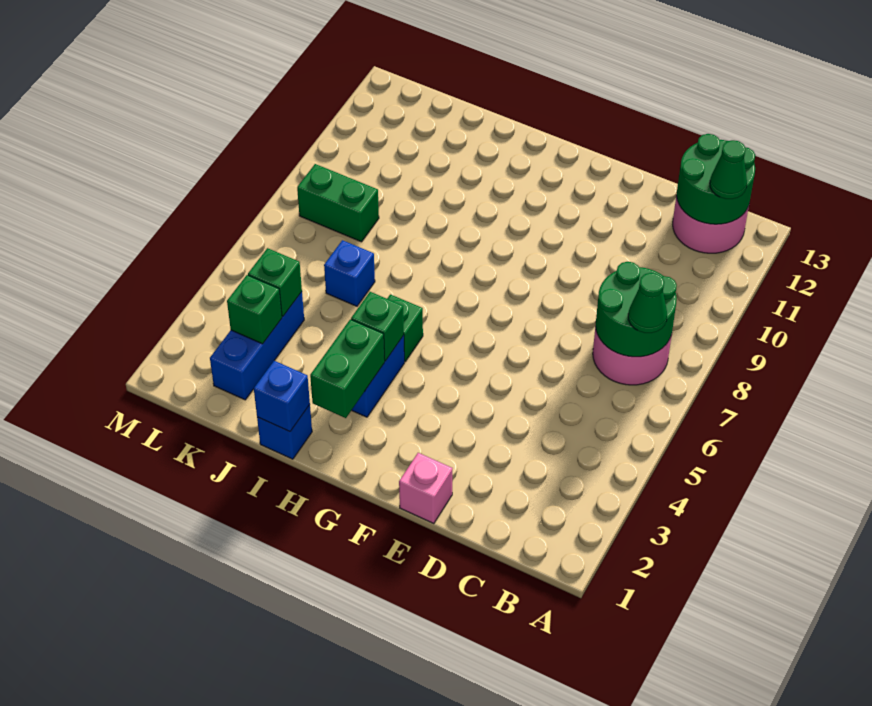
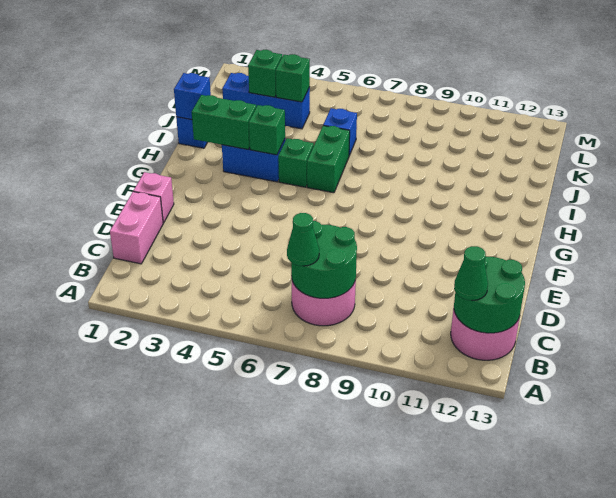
none -> pink 1x2 brick [110,192,163,264]
green 1x2 brick [297,164,379,242] -> green 1x2 brick moved to [307,126,350,193]

